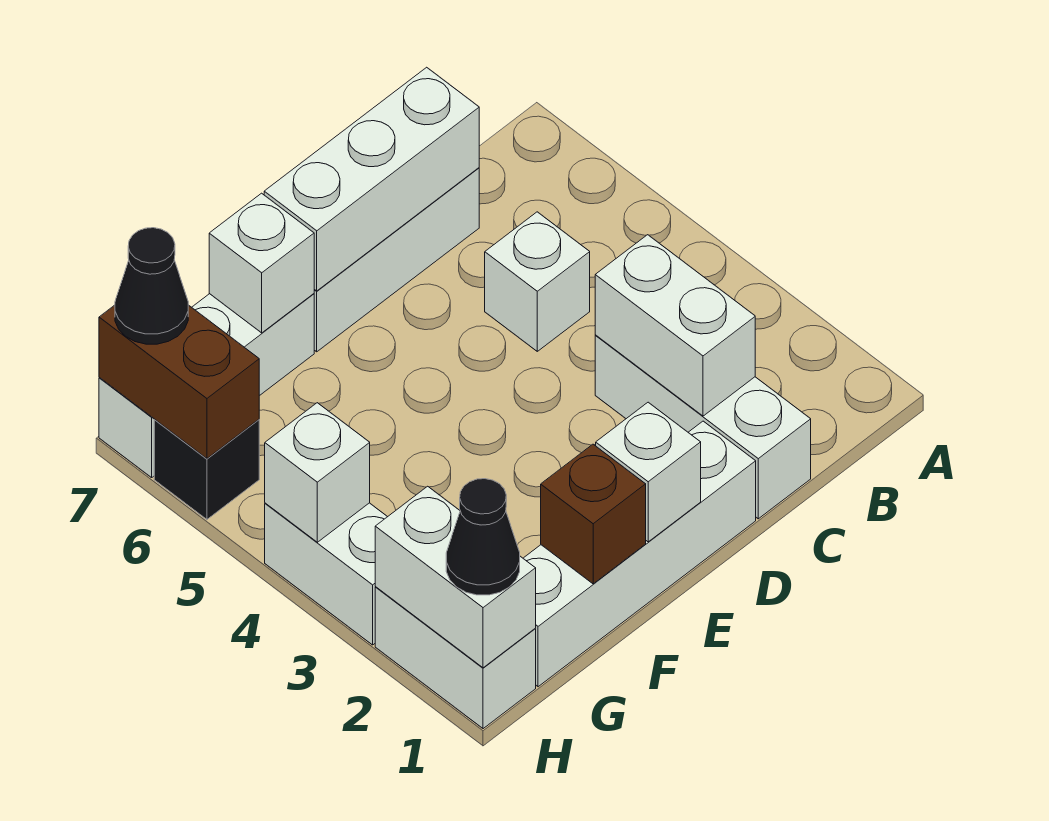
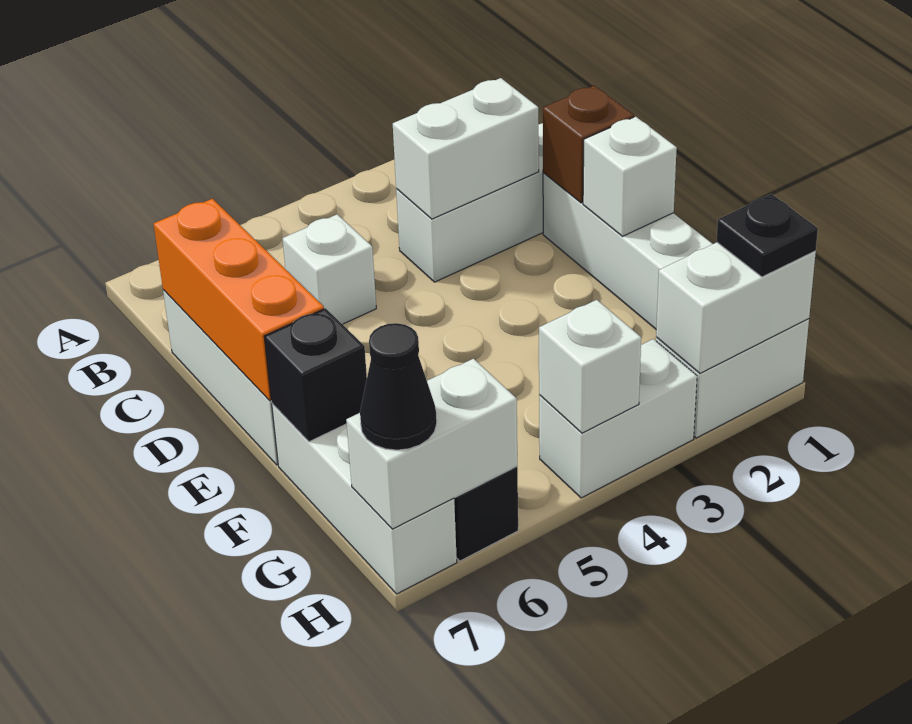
white 1x3 brick [264,67,479,291] -> orange 1x3 brick [154,199,324,401]
brown 1x1 brick [541,444,646,584] -> brown 1x1 brick moved to [543,85,634,203]
white 1x1 brick [209,193,314,333] -> black 1x1 brick [264,308,367,442]
black 1x1 cone [446,479,520,595] -> black 1x1 plate [716,194,818,277]
brown 1x2 brick [99,305,259,459] -> white 1x2 brick [346,359,517,529]

